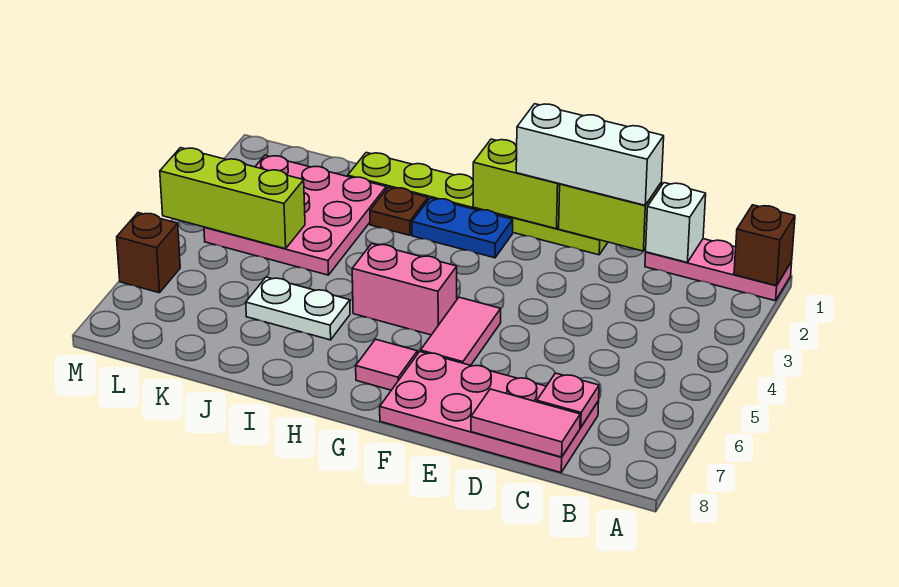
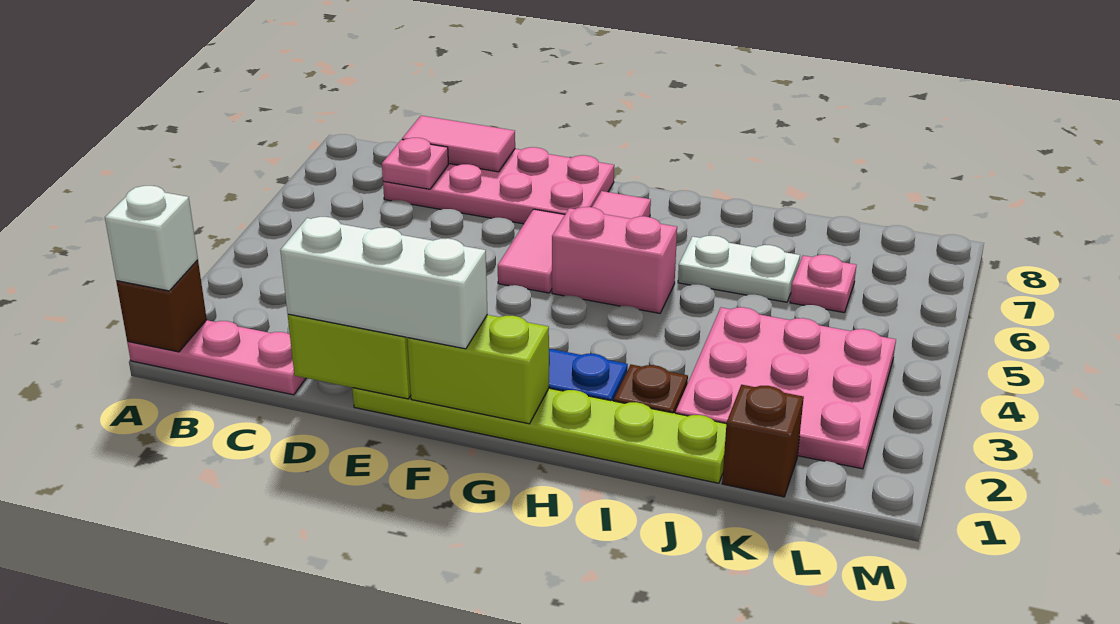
white 1x1 brick [646,183,706,262] -> white 1x1 brick moved to [105,186,198,291]
lime 1x3 brick [160,148,305,249] -> none
none -> pink 1x1 plate [790,255,856,313]
brown 1x1 brick [117,213,180,293] -> brown 1x1 brick moved to [722,385,804,497]

